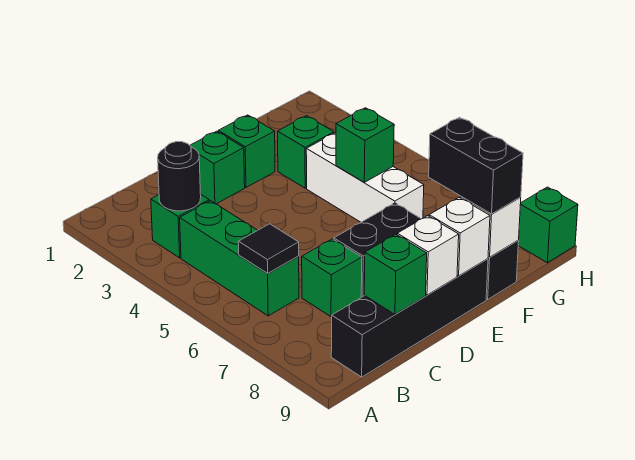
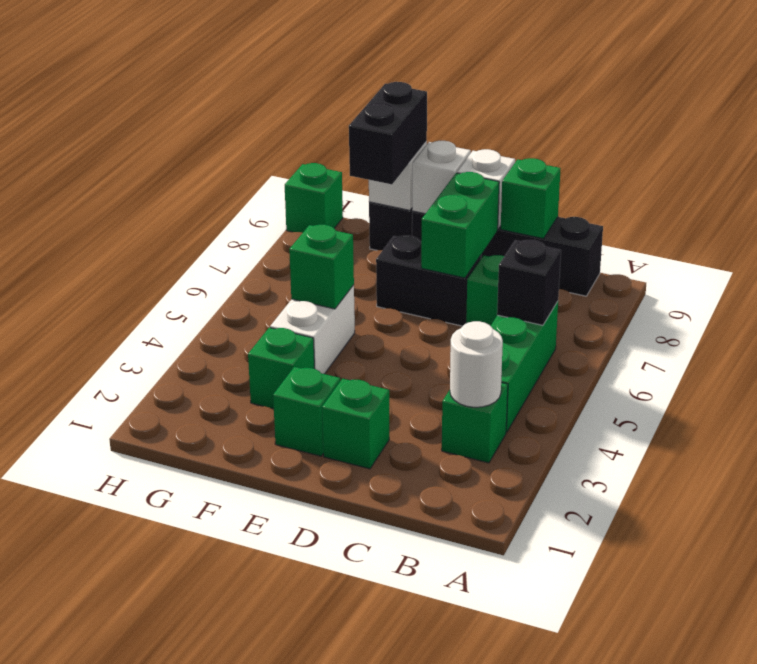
black 1x1 round brick [158,142,201,211] -> white 1x1 round brick [450,321,503,407]
black 1x1 tile [238,224,299,274] -> black 1x1 brick [497,240,561,325]
none -> green 1x2 brick [421,172,499,278]
white 1x3 brick [306,133,424,222] -> white 1x2 brick [270,285,355,374]

